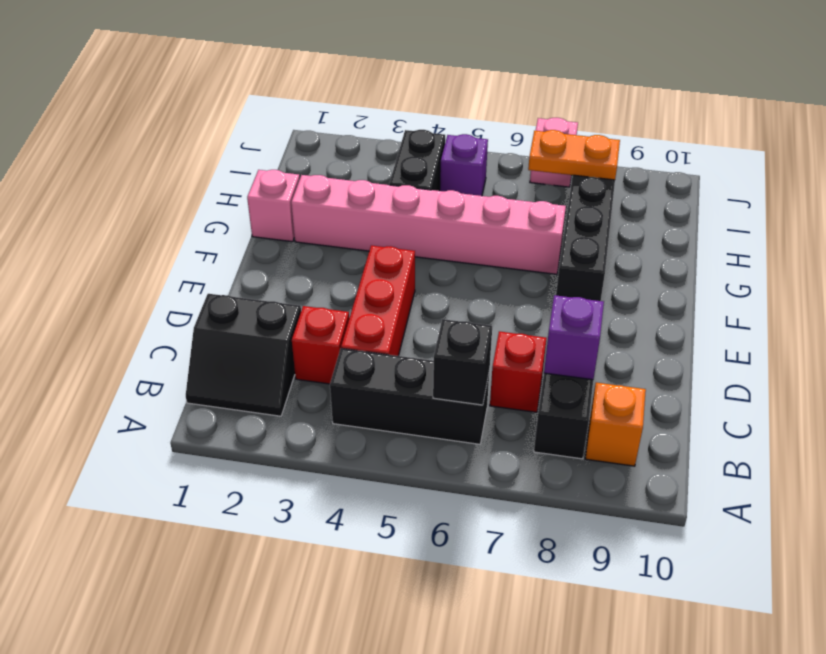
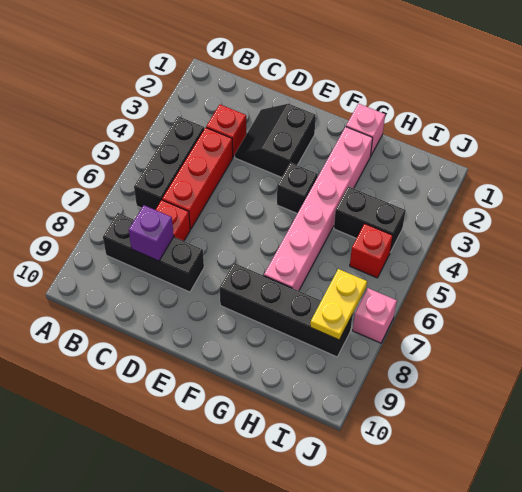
black 2x2 slope [186,294,301,416] -> black 2x2 slope moved to [235,104,316,177]
black 1x1 brick [433,319,492,405] -> black 1x1 brick moved to [277,163,318,214]
orange 1x1 brick [585,382,646,466] -> none
red 1x3 brick [341,245,415,356] -> red 1x3 brick turned to [162,128,233,229]
purple 1x1 brick [440,134,488,196] -> red 1x1 brick [350,224,393,278]
orange 1x2 plate [528,130,620,180] -> yellow 1x2 plate [310,269,367,340]

